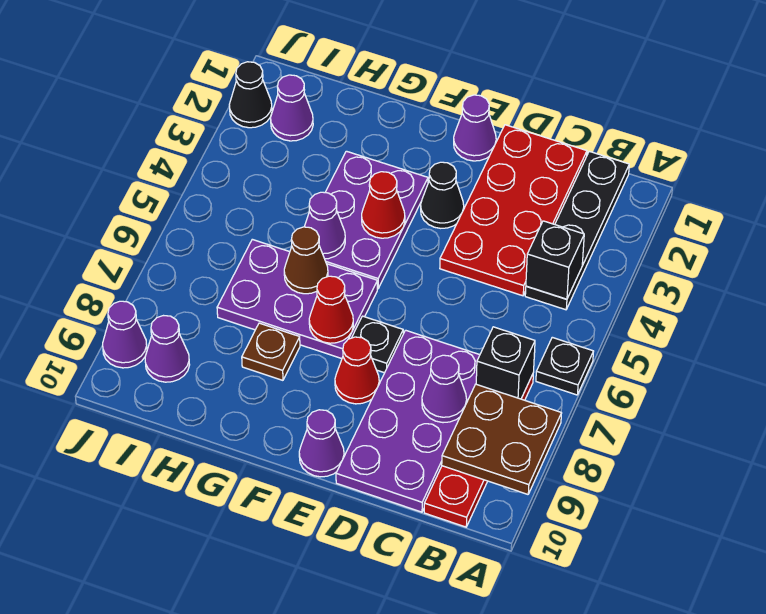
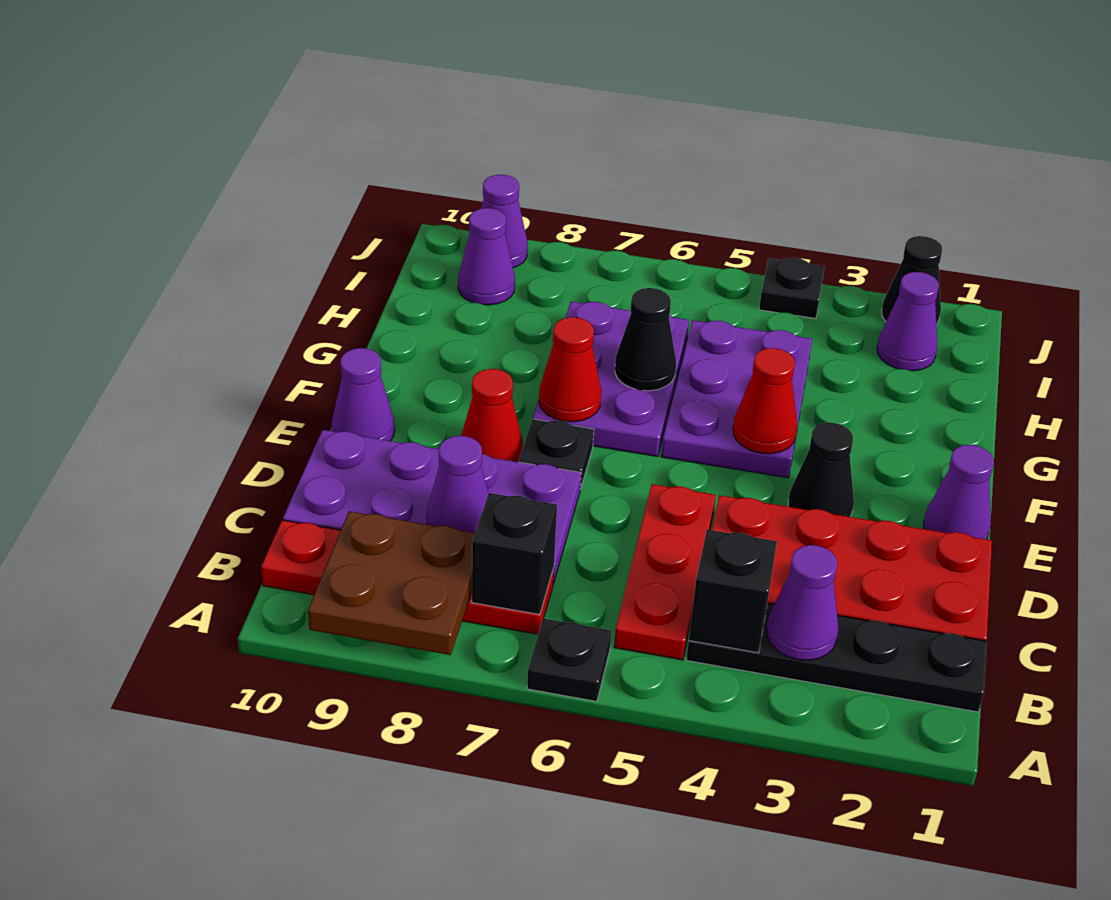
none -> red 1x3 plate [614,484,716,660]
purple 2x3 plate [325,151,428,289] -> purple 2x3 plate turned to [661,320,812,478]
purple 1x1 cone [304,192,345,259] -> purple 1x1 cone moved to [767,545,839,660]
brown 1x1 cone [284,227,328,294] -> black 1x1 cone [615,288,676,391]
brown 1x1 plate [242,323,300,380] -> none
none -> black 1x1 plate [759,258,825,319]

